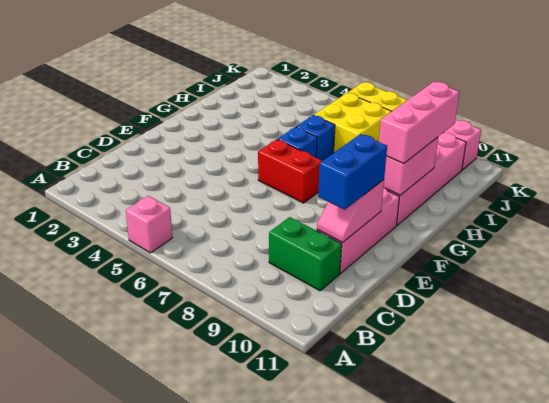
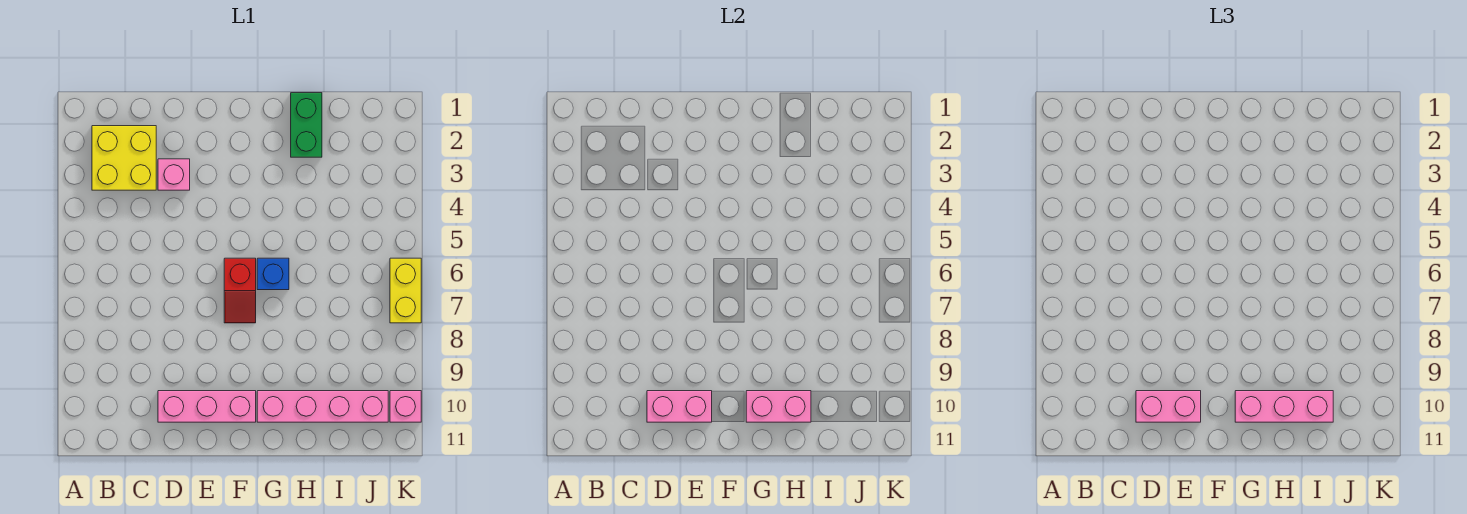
pink 1x1 brick [126,196,172,253] -> pink 1x1 brick moved to [158,159,190,190]
green 1x2 brick [269,217,342,291] -> green 1x2 brick moved to [291,93,322,157]
pink 1x2 slope [317,180,384,243] -> pink 1x2 brick [647,391,712,422]
blue 1x2 brick [318,134,387,210] -> pink 1x2 brick [1136,391,1201,422]
red 1x2 brick [258,139,322,203] -> red 1x2 slope [224,258,256,323]
blue 1x1 brick [296,115,335,161] -> none
yellow 2x2 brick [314,93,392,153] -> yellow 2x2 brick moved to [92,126,156,190]

